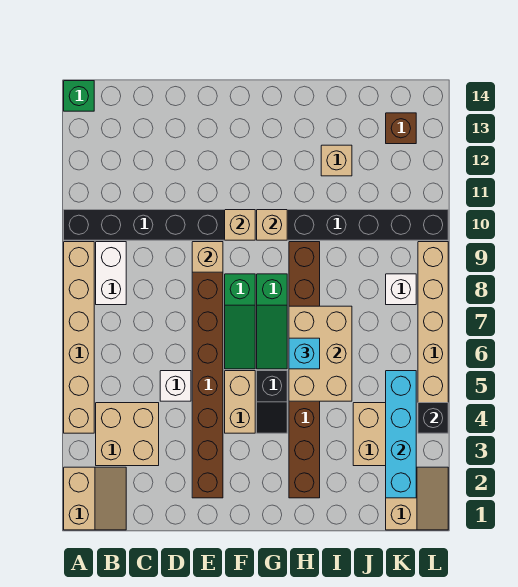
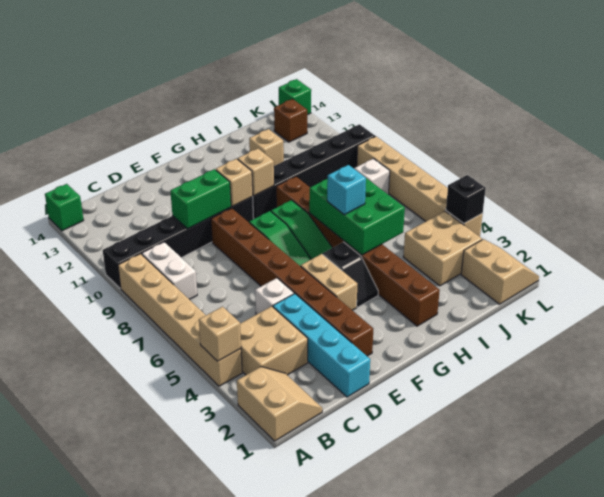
none -> green 1x2 brick [170,169,231,229]
tan 1x1 brick [192,242,223,272] -> tan 1x1 brick moved to [199,307,241,361]
tan 2x3 brick [289,306,352,401] -> green 2x3 brick [309,178,405,255]
cyan 1x4 brick [386,371,416,498] -> cyan 1x4 brick moved to [273,294,370,397]
none -> green 1x1 brick [279,79,311,115]

